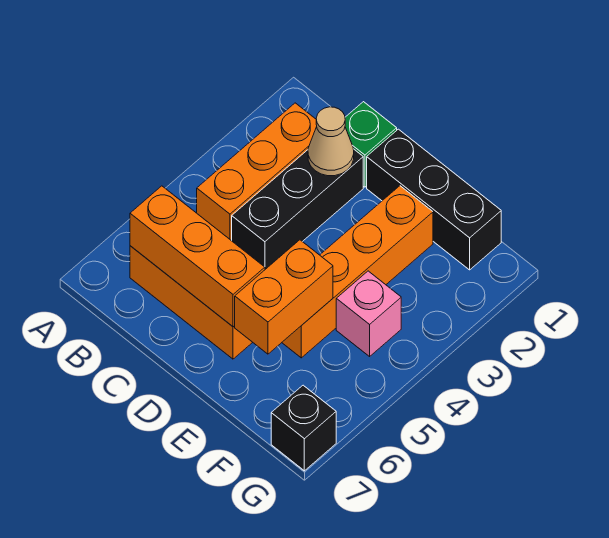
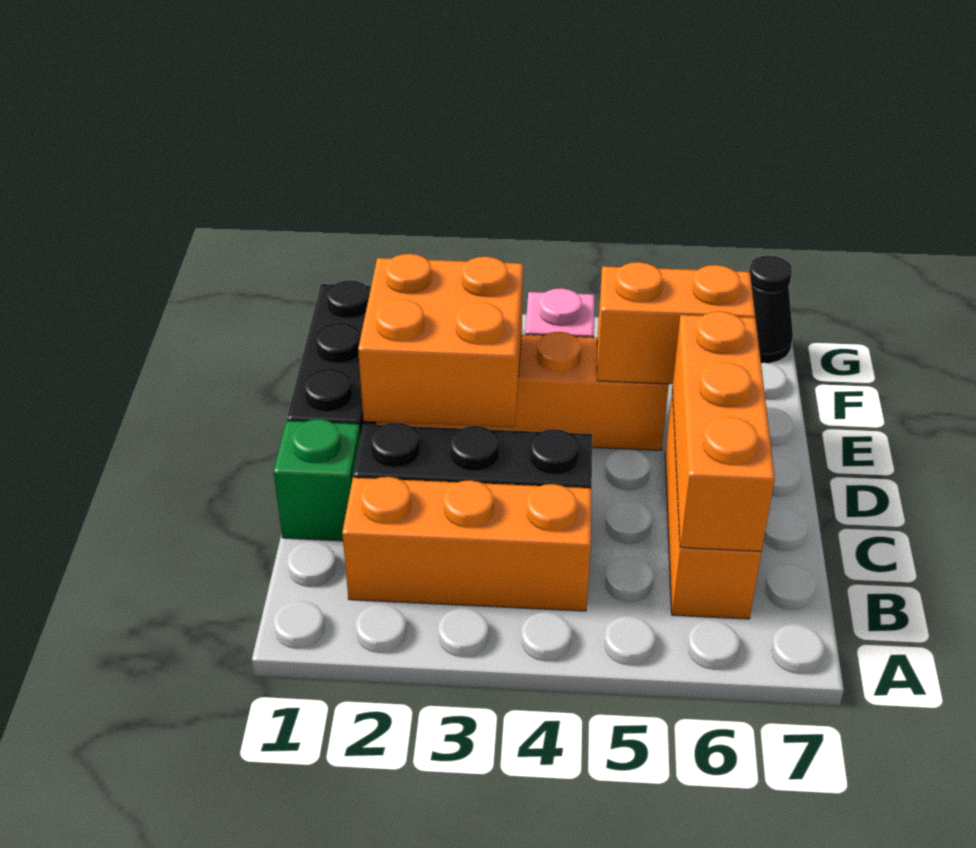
tan 1x1 cone [308,107,354,176] -> none
none -> orange 2x2 brick [358,254,523,427]
black 1x1 brick [271,385,336,471] -> black 1x1 cone [749,256,793,363]

